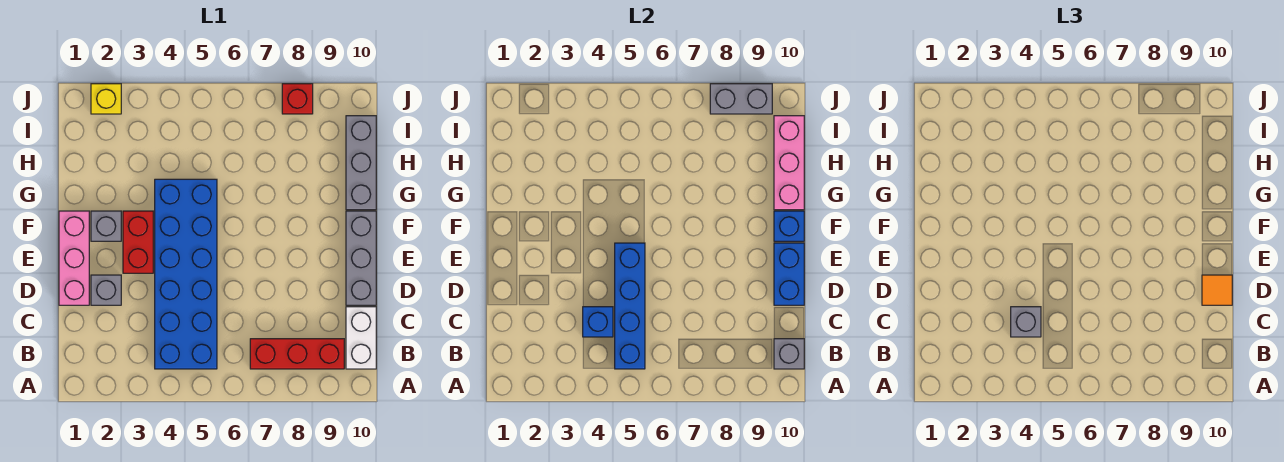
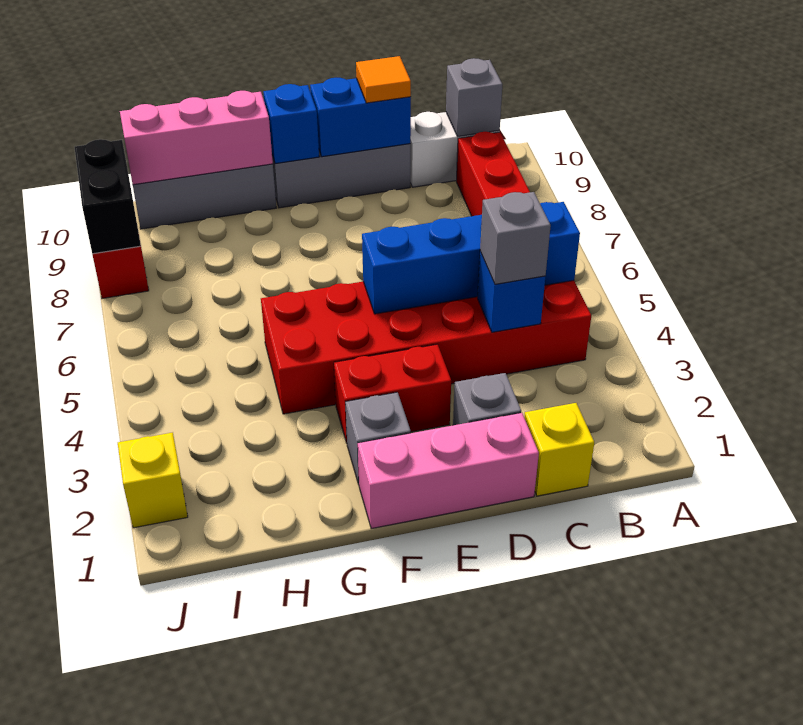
blue 2x6 brick [155,179,217,369] -> red 2x6 brick [261,280,591,414]
none -> yellow 1x1 brick [524,403,594,496]
grey 1x2 brick [710,84,772,114] -> black 1x2 brick [75,139,141,254]

